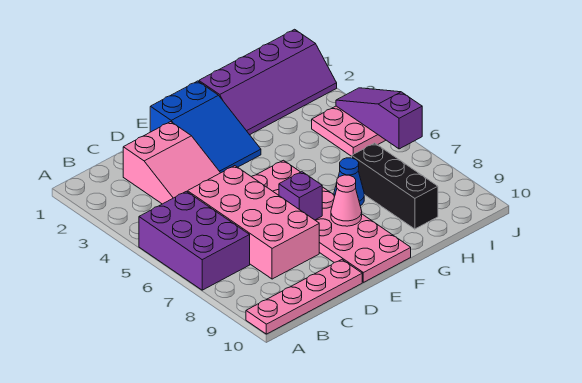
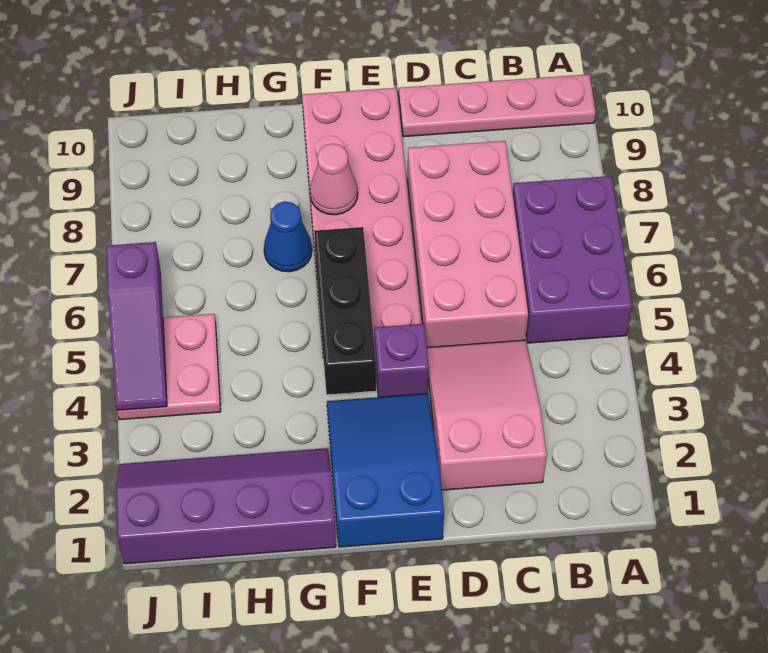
purple 1x1 brick [279,172,322,220] -> purple 1x1 brick moved to [374,324,429,397]
black 1x3 brick [352,143,438,229] -> black 1x3 brick moved to [314,227,376,395]

